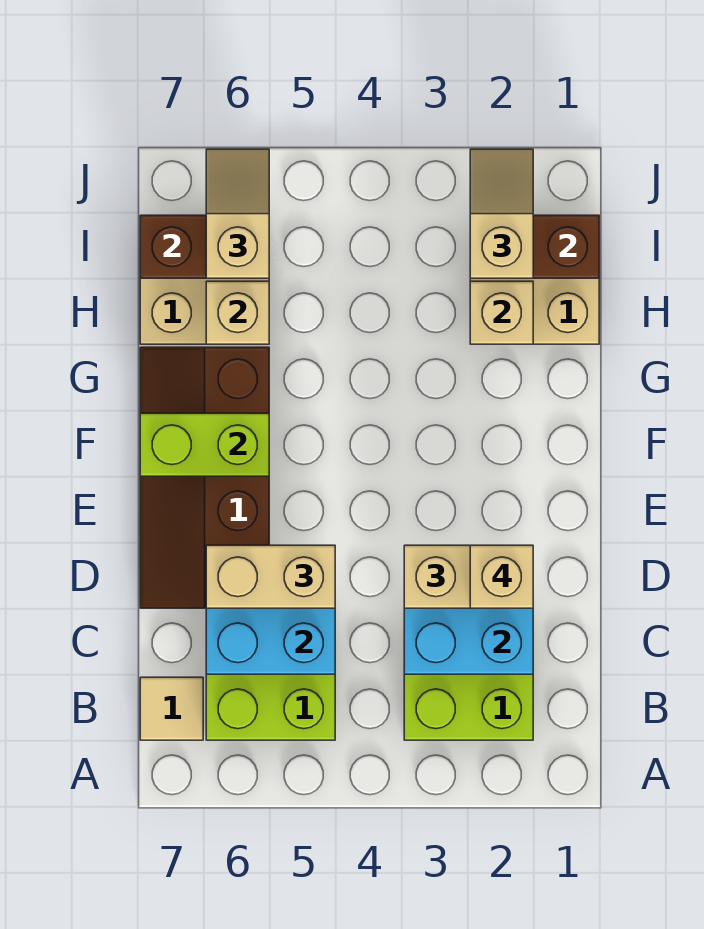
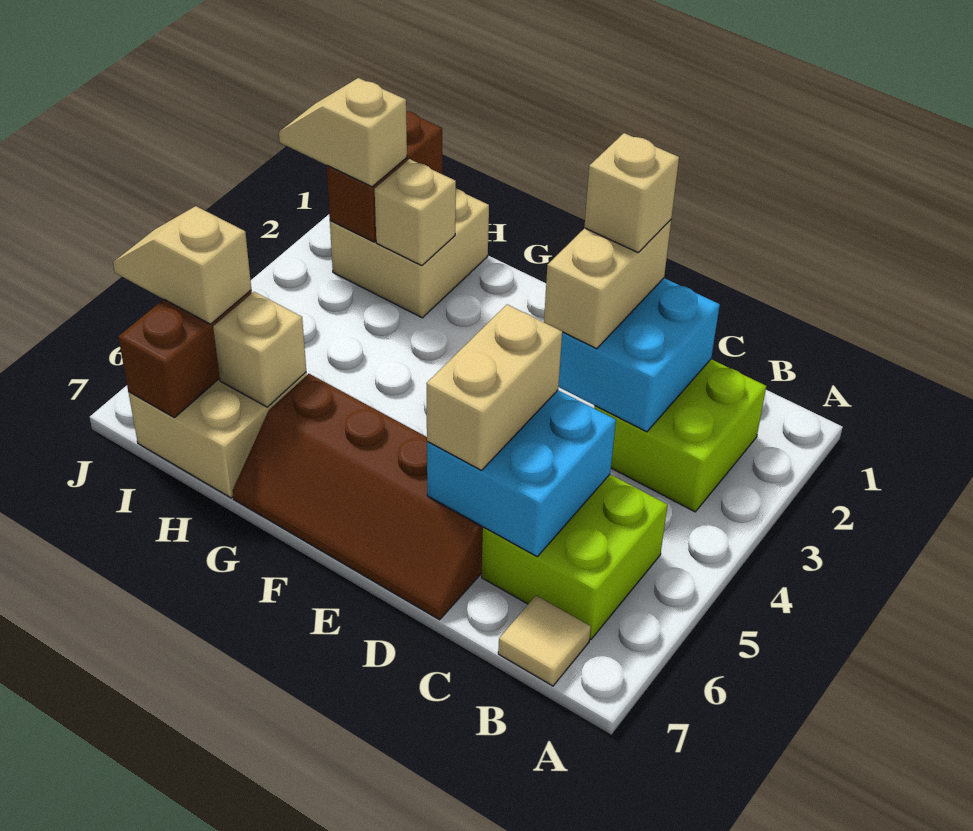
lime 1x2 brick [140,413,269,476] -> none

